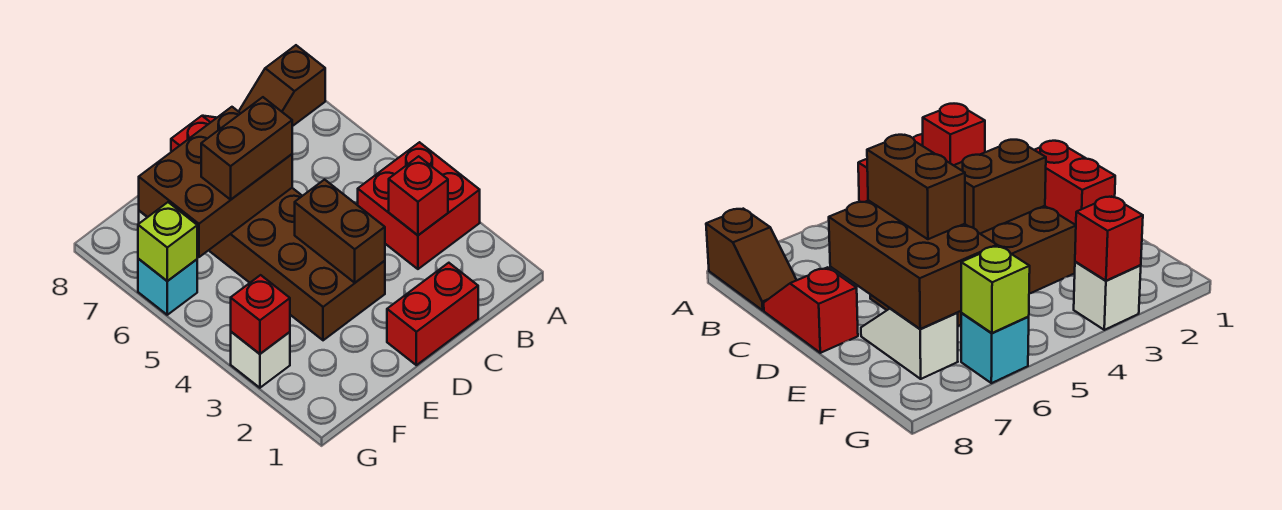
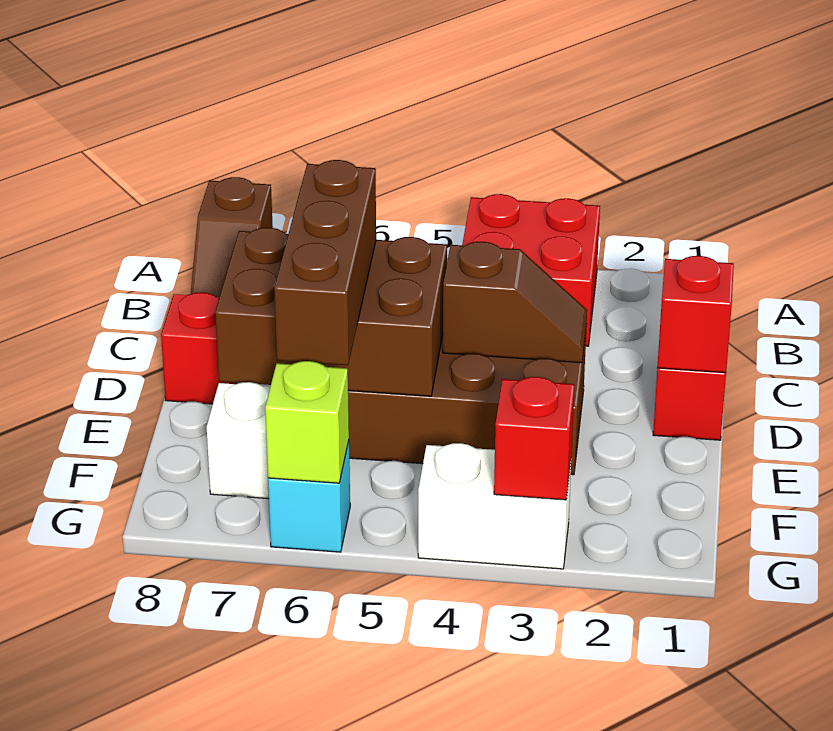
red 1x1 brick [389,156,448,235] -> red 1x1 brick moved to [657,256,734,373]
brown 1x2 brick [295,180,385,283] -> brown 1x2 slope [443,242,587,363]
brown 2x3 brick [139,107,292,257] -> brown 2x3 brick turned to [215,228,447,396]
brown 1x2 brick [201,97,292,200] -> brown 1x3 brick [274,160,376,365]
white 1x1 brick [231,332,290,388] -> white 1x2 brick [418,443,571,569]

